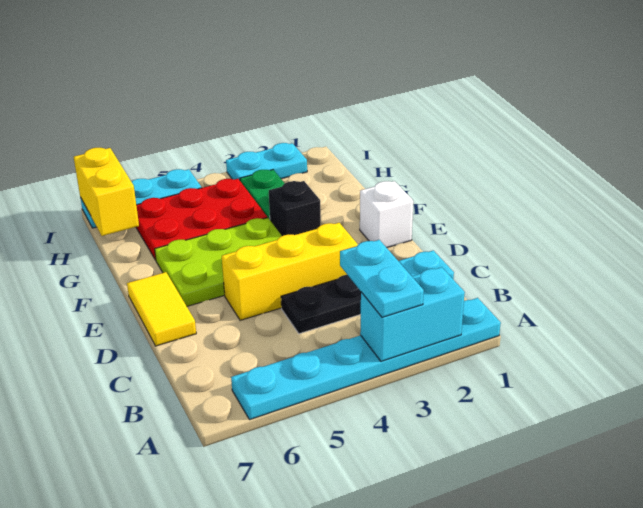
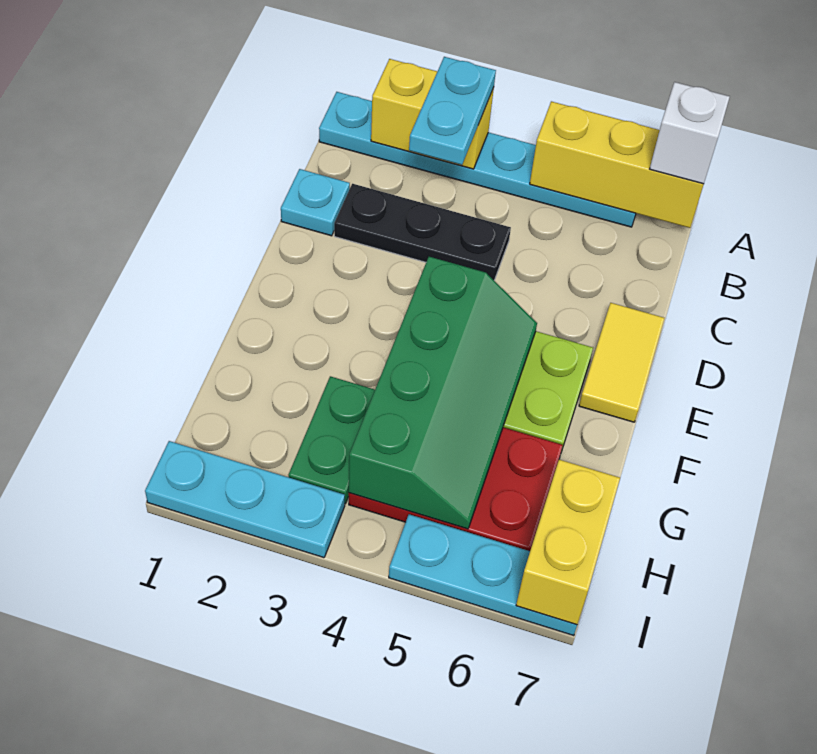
cyan 1x2 brick [360,267,465,362] -> yellow 1x2 brick [371,59,494,169]
yellow 1x3 brick [222,223,358,320] -> yellow 1x3 brick moved to [530,101,704,228]
white 1x1 brick [360,181,413,248] -> white 1x1 brick moved to [650,82,730,184]
none -> green 2x4 slope [349,257,537,529]
black 1x1 brick [269,181,321,236] -> none
cyan 1x2 plate [226,143,307,180] -> cyan 1x3 plate [145,441,345,558]

